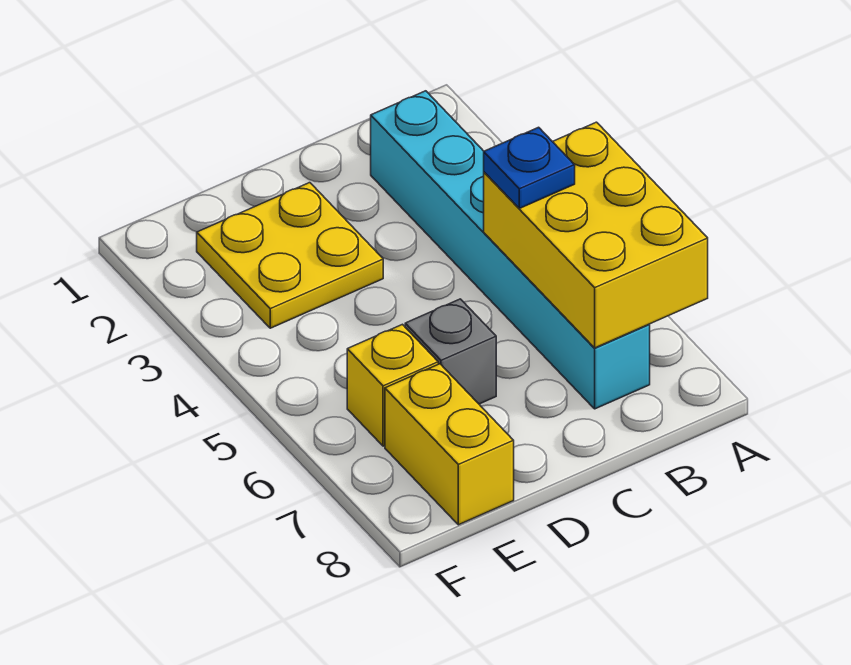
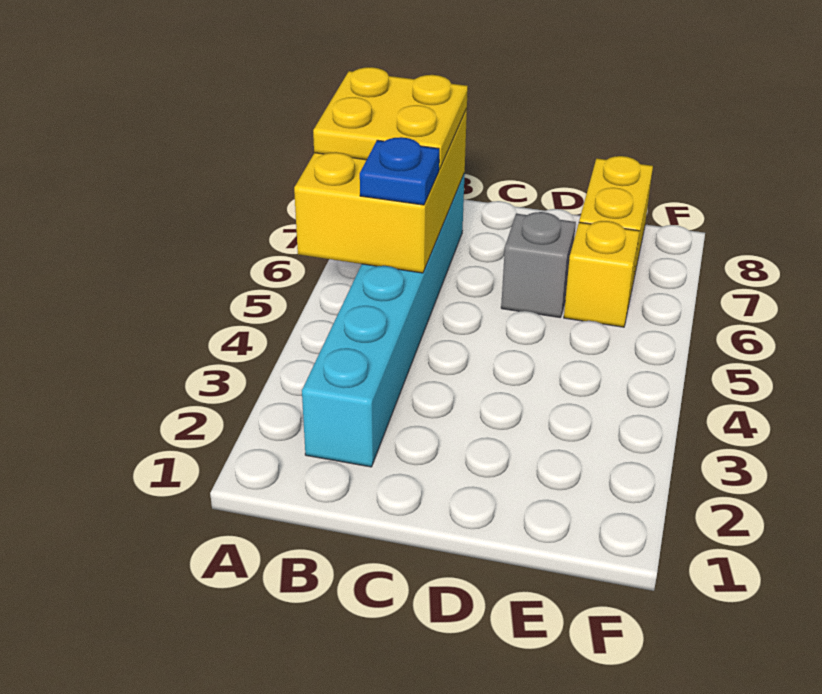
yellow 2x2 plate [197,183,383,328] -> yellow 2x2 plate moved to [313,67,468,170]

